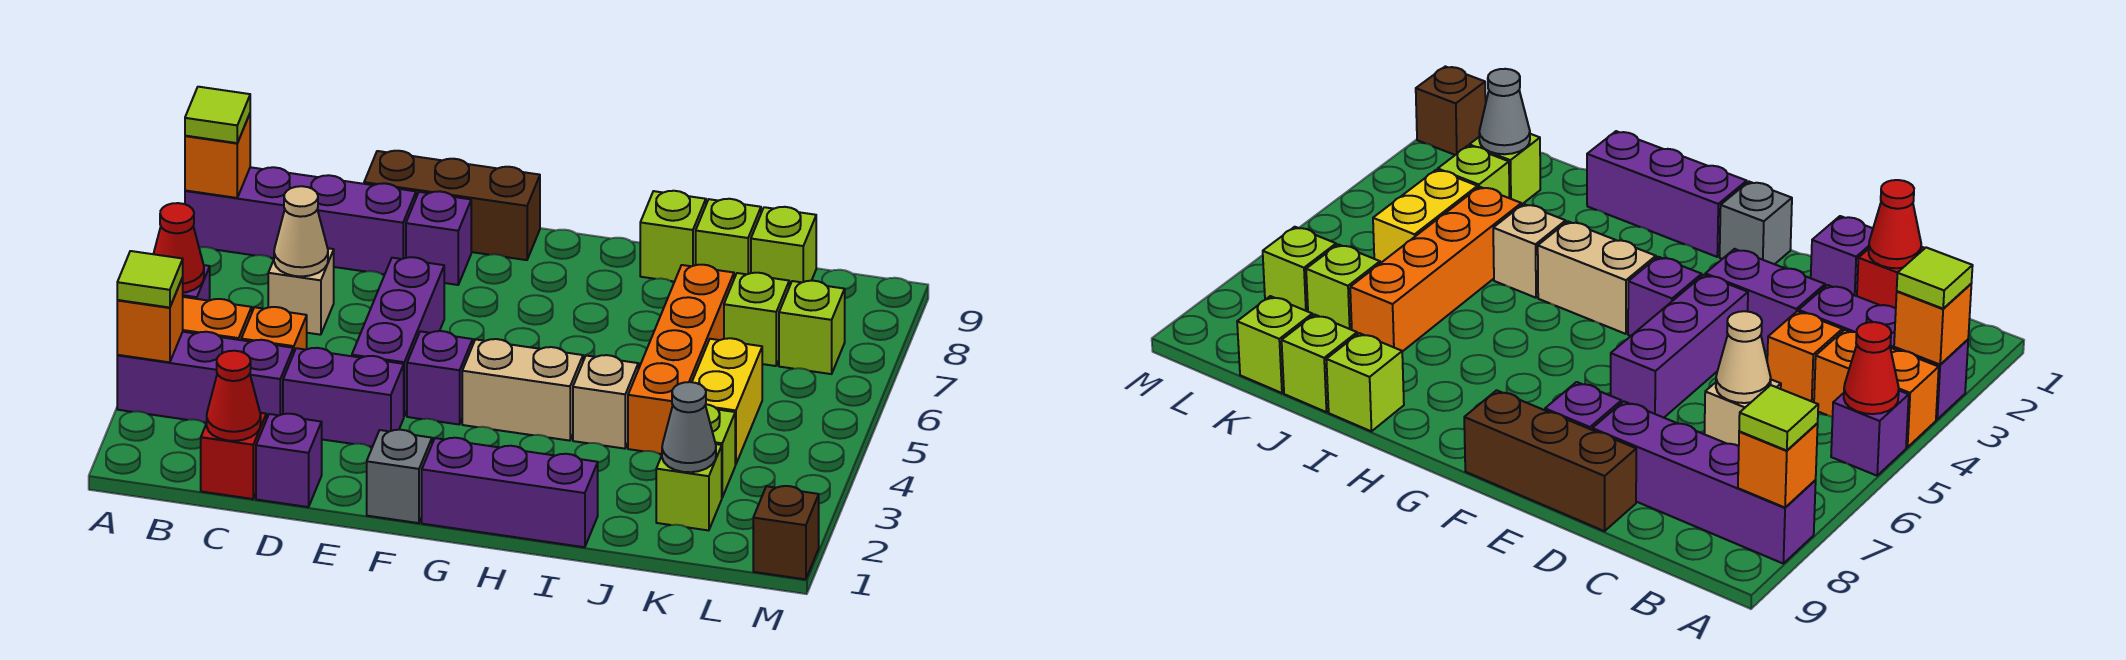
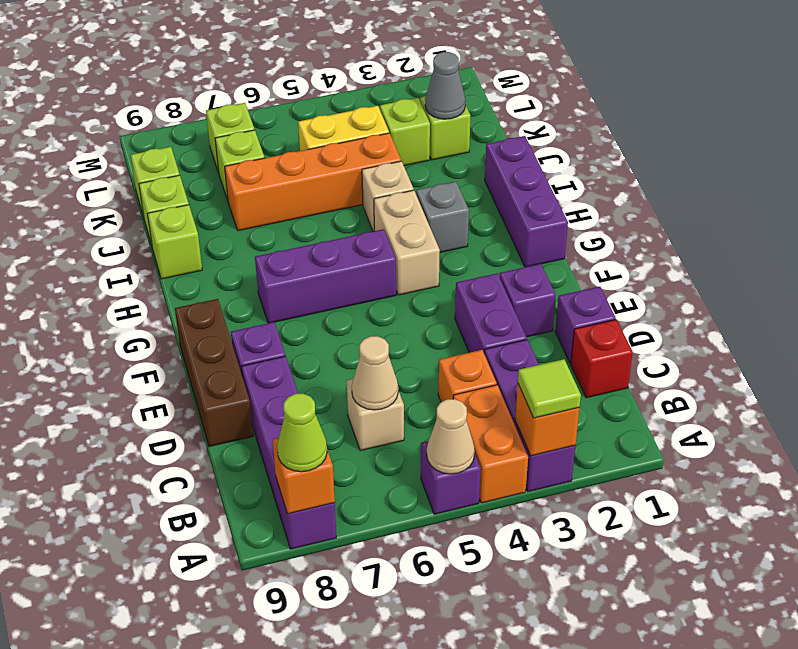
red 1x1 cone [154,203,204,293] -> tan 1x1 cone [427,399,475,474]
lime 1x1 tile [185,87,250,143] -> lime 1x1 cone [277,394,327,472]
red 1x1 cone [207,351,261,441] -> none
purple 1x3 brick [352,257,444,416] -> purple 1x3 brick moved to [255,229,396,323]
grey 1x1 brick [367,430,432,523] -> grey 1x1 brick moved to [416,182,469,252]
purple 1x1 brick [407,331,473,425] -> purple 1x1 brick moved to [500,264,556,337]
brown 1x1 brick [753,486,819,579] -> none

